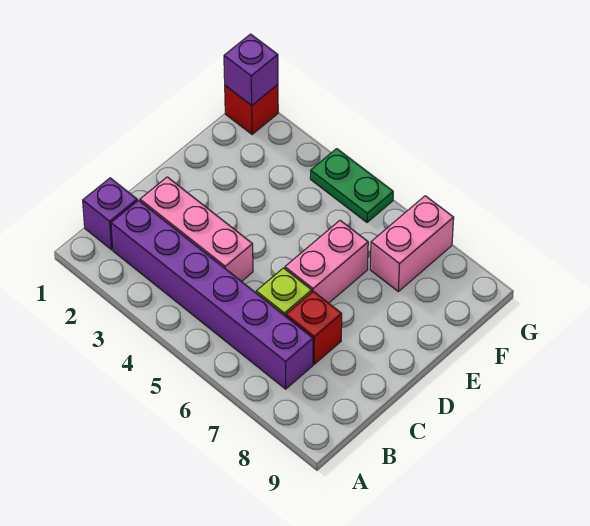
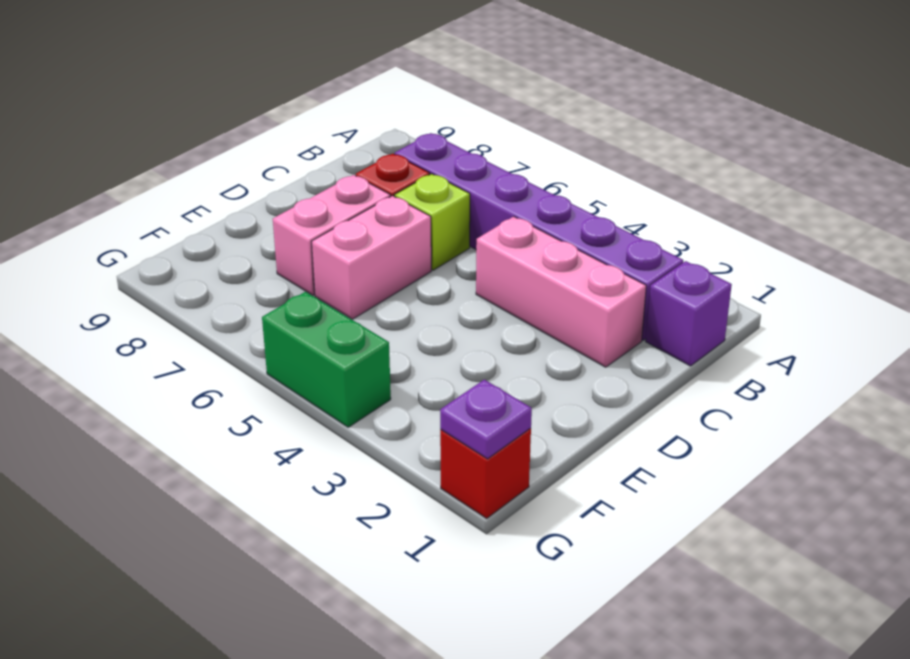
pink 1x2 brick [370,196,454,291] -> pink 1x2 brick moved to [273,175,391,295]
purple 1x1 brick [224,34,278,105] -> purple 1x1 plate [440,380,532,459]
green 1x2 plate [310,149,393,222] -> green 1x2 brick [262,292,391,427]

